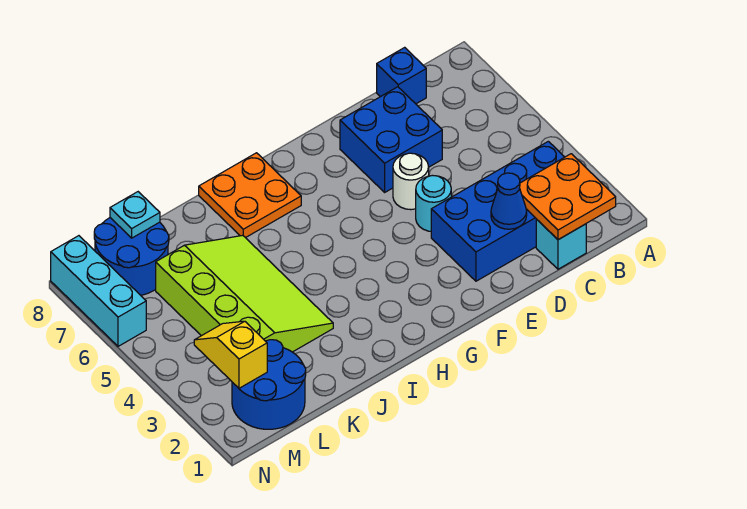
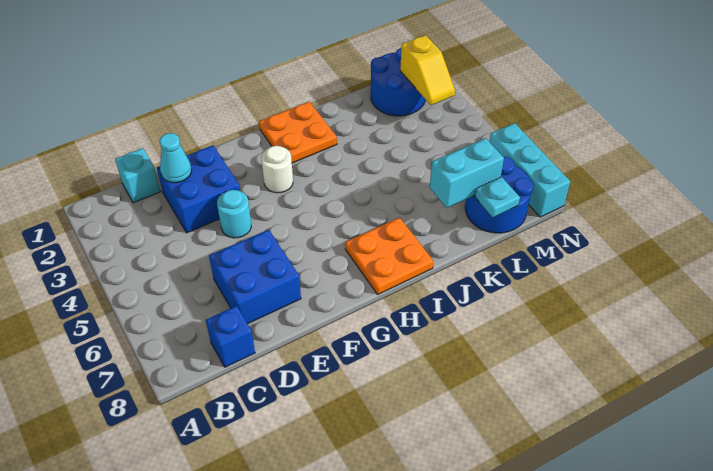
orange 2x2 plate [520,154,616,240] -> orange 2x2 plate moved to [259,102,337,163]
blue 2x4 brick [431,141,564,281] -> blue 2x2 brick [157,145,240,233]
blue 1x1 cone [491,173,527,229] -> cyan 1x1 cone [159,133,192,183]
white 1x1 round brick [393,153,429,210] -> white 1x1 round brick moved to [261,146,293,193]
lime 3x4 slope [156,235,333,352] -> none
none -> cyan 1x2 brick [430,138,504,208]

